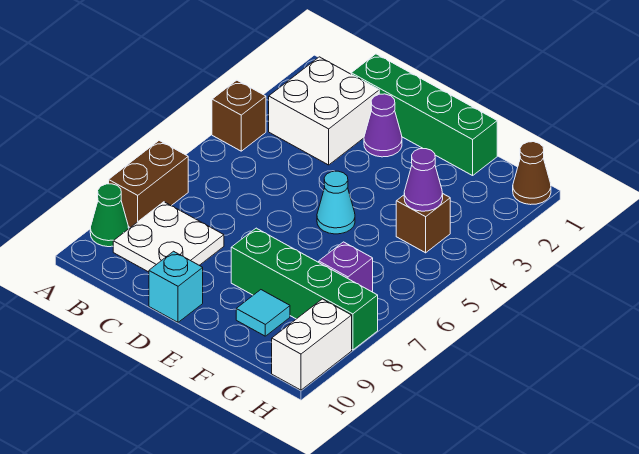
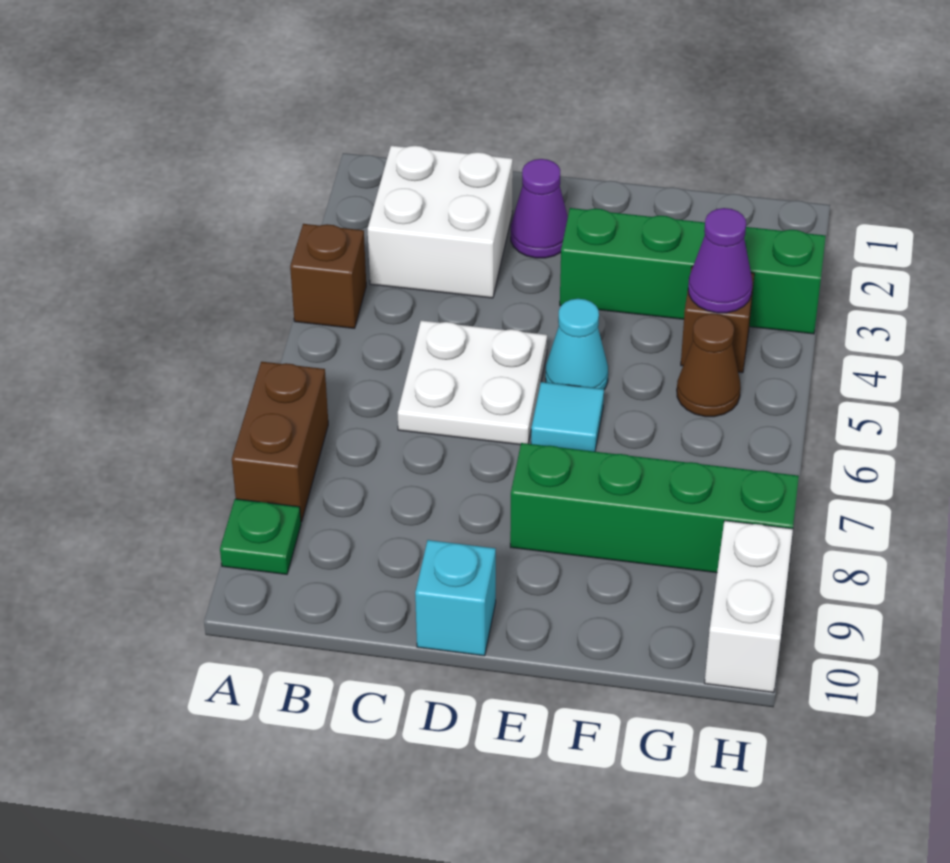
green 1x1 cone [90,184,129,247] -> green 1x1 plate [220,499,301,574]
white 2x2 plate [113,202,224,272] -> white 2x2 plate moved to [398,321,547,445]
green 1x4 brick [351,54,497,176] -> green 1x4 brick moved to [560,208,826,334]
cyan 1x1 tile [236,290,290,336] -> cyan 1x1 tile moved to [531,382,604,452]
purple 1x1 brick [319,242,373,292] -> none
brown 1x1 cone [513,142,551,205] -> brown 1x1 cone moved to [677,314,741,417]

